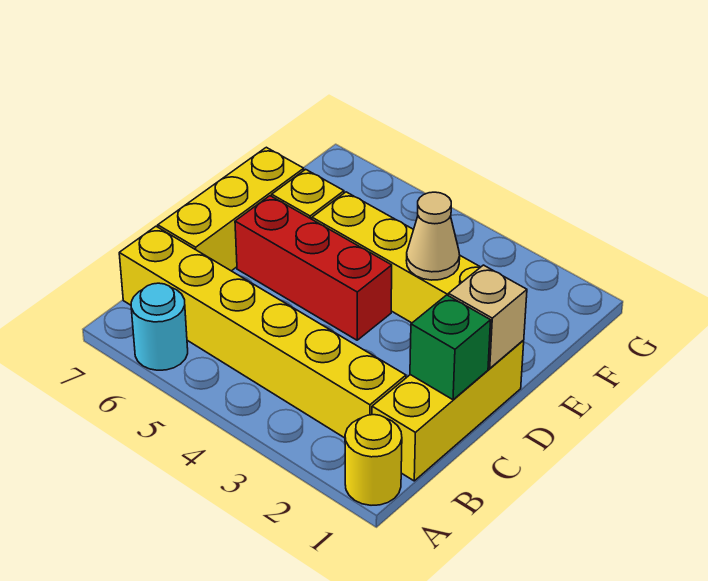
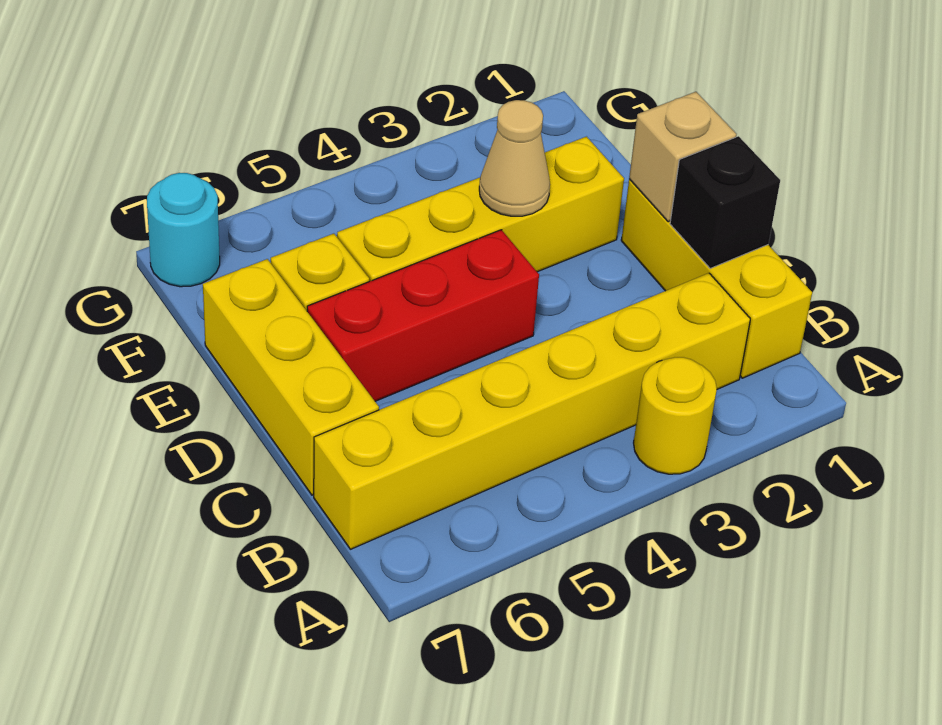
yellow 1x1 round brick [345,415,402,505] -> yellow 1x1 round brick moved to [634,357,717,474]
cyan 1x1 round brick [131,283,188,370] -> cyan 1x1 round brick moved to [147,173,220,287]
green 1x1 brick [410,295,491,400] -> black 1x1 brick [670,136,780,268]

